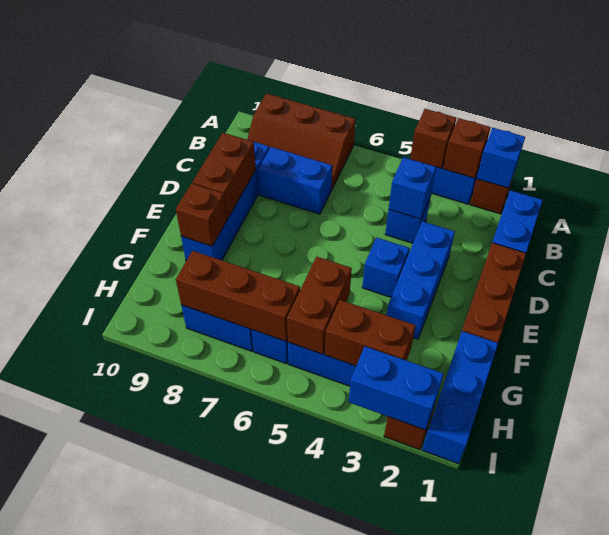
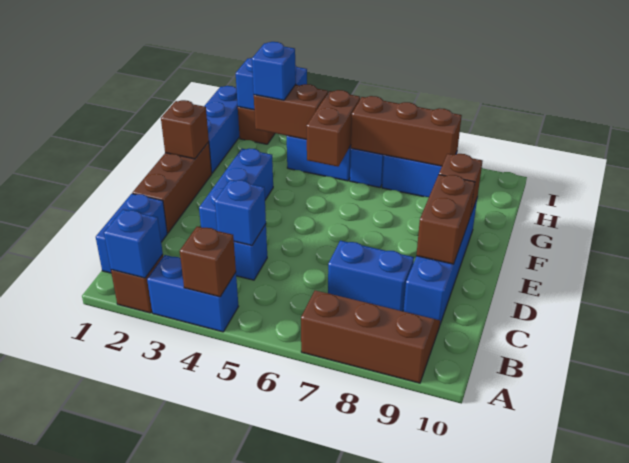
brown 1x1 brick [443,118,491,178] -> brown 1x1 brick moved to [161,100,209,159]
blue 1x1 brick [362,238,409,297] -> blue 1x1 brick moved to [252,42,296,100]

